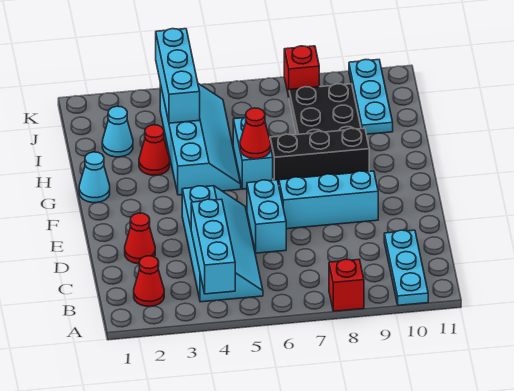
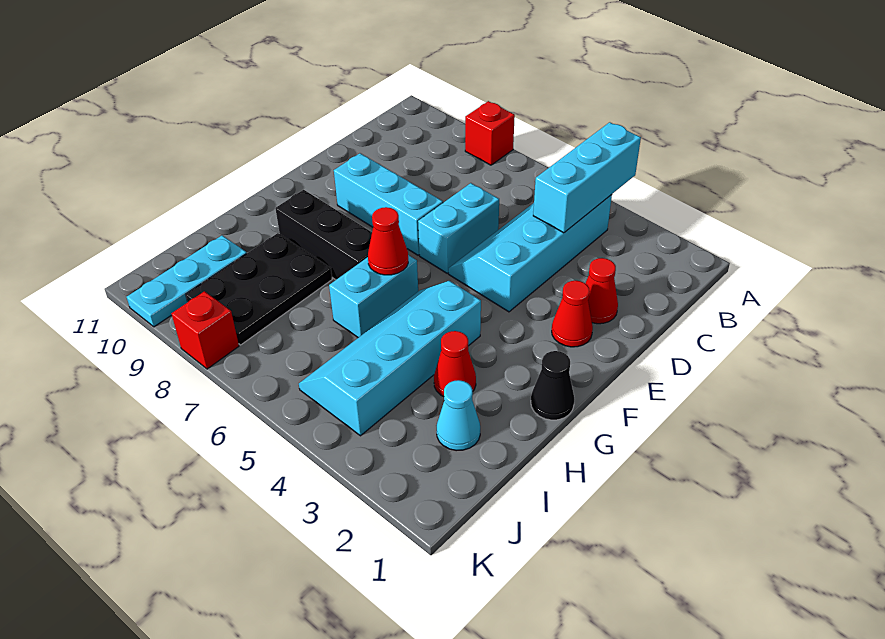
cyan 1x3 plate [384,230,428,305] -> none
red 1x1 cone [134,256,164,306] -> red 1x1 cone moved to [552,281,593,347]
cyan 1x1 cone [79,152,110,203] -> black 1x1 cone [531,351,574,420]
cyan 1x3 brick [156,29,200,123] -> none

